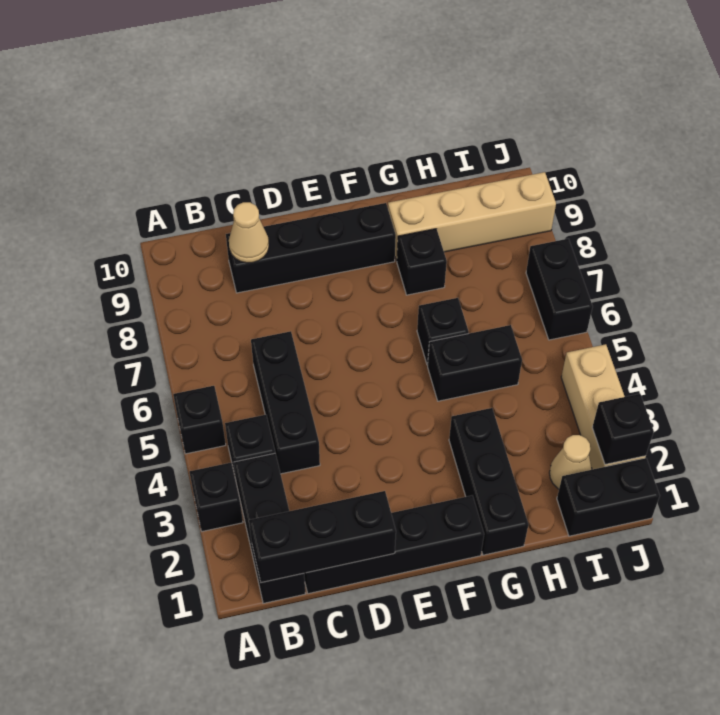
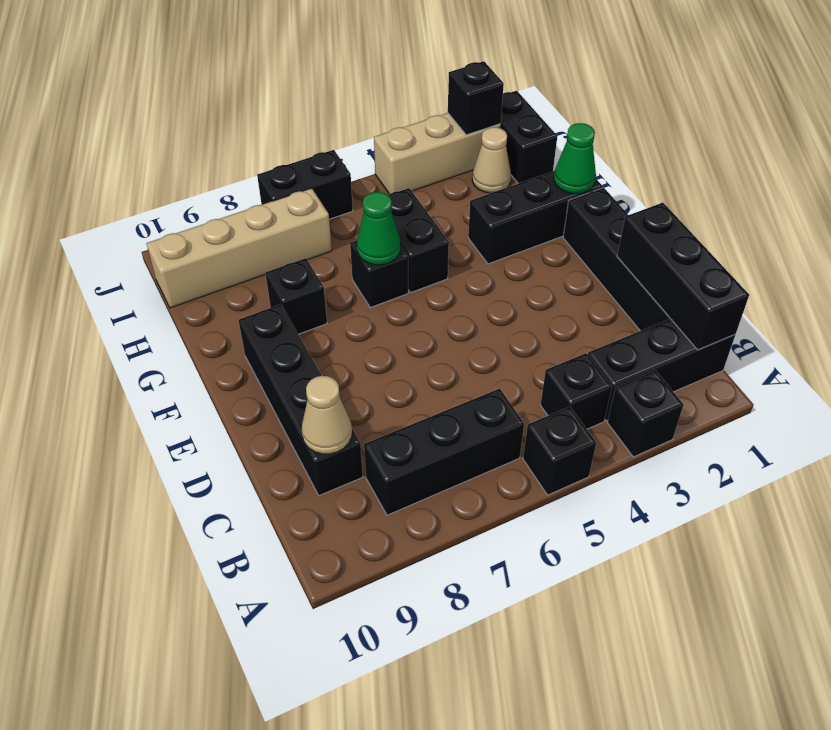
black 1x3 brick [251,331,320,474] -> black 1x3 brick moved to [364,389,524,515]
none -> green 1x1 cone [554,123,596,194]
none -> green 1x1 cone [357,192,401,265]
tan 1x4 brick [388,172,556,261] -> tan 1x4 brick turned to [146,188,332,308]

